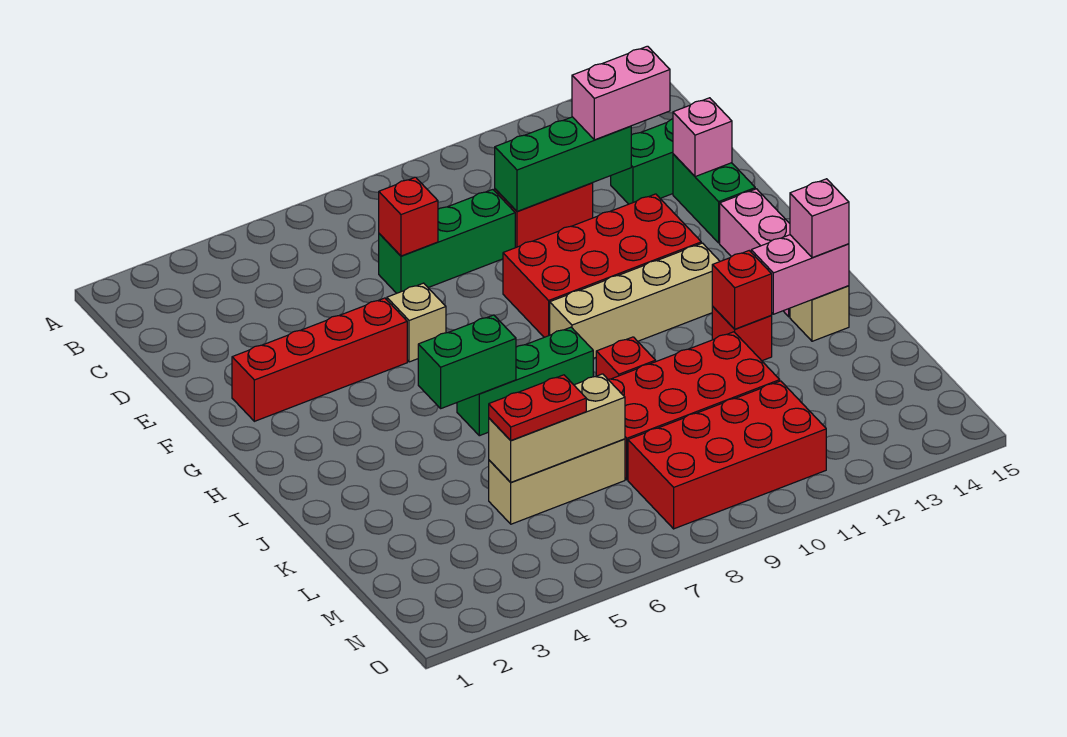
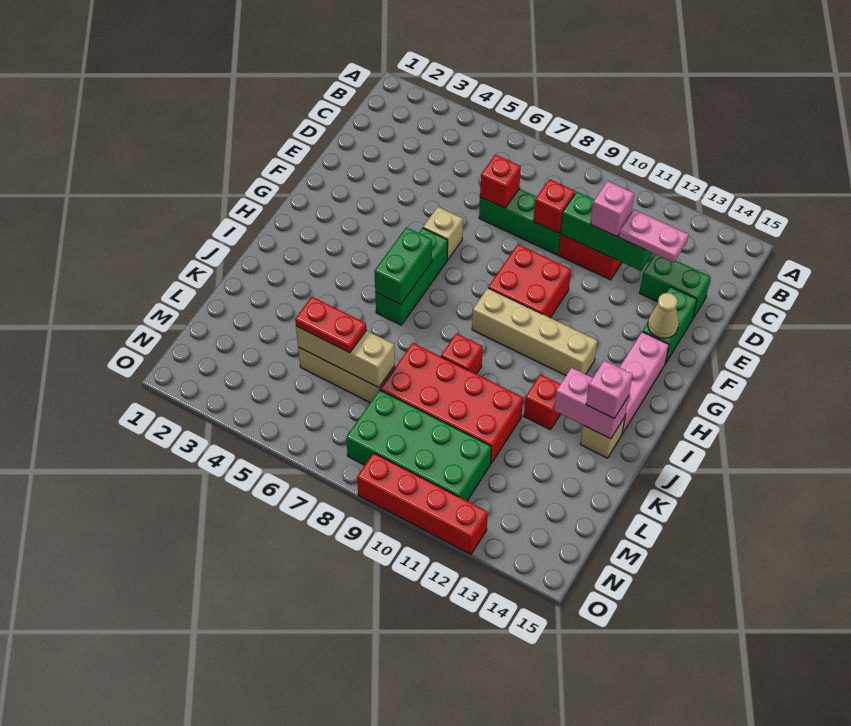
pink 1x2 brick [572,46,670,140] -> pink 1x2 plate [619,209,689,263]
pink 1x1 brick [673,98,732,177] -> pink 1x1 brick moved to [591,181,634,237]
red 1x4 brick [232,298,407,421] -> red 1x4 brick moved to [357,453,488,554]
red 2x4 brick [503,194,701,337] -> red 2x2 brick [488,244,571,318]
none -> tan 1x1 cone [648,293,679,338]
green 1x2 brick [418,315,516,408] -> green 1x2 brick turned to [374,227,432,304]
green 1x3 brick [457,327,593,436] -> green 1x3 brick turned to [375,228,448,325]
red 1x1 brick [712,251,772,329] -> red 1x1 brick moved to [533,179,575,233]
red 2x4 brick [628,381,826,529] -> green 2x4 brick [346,390,491,501]

